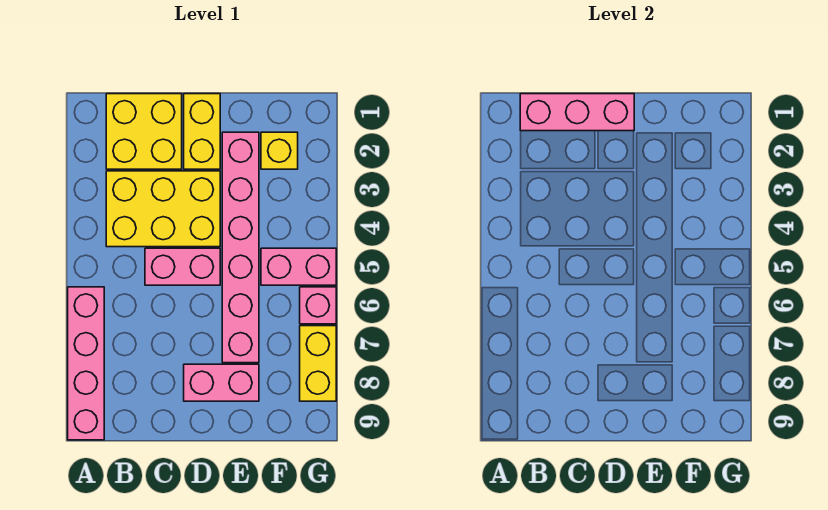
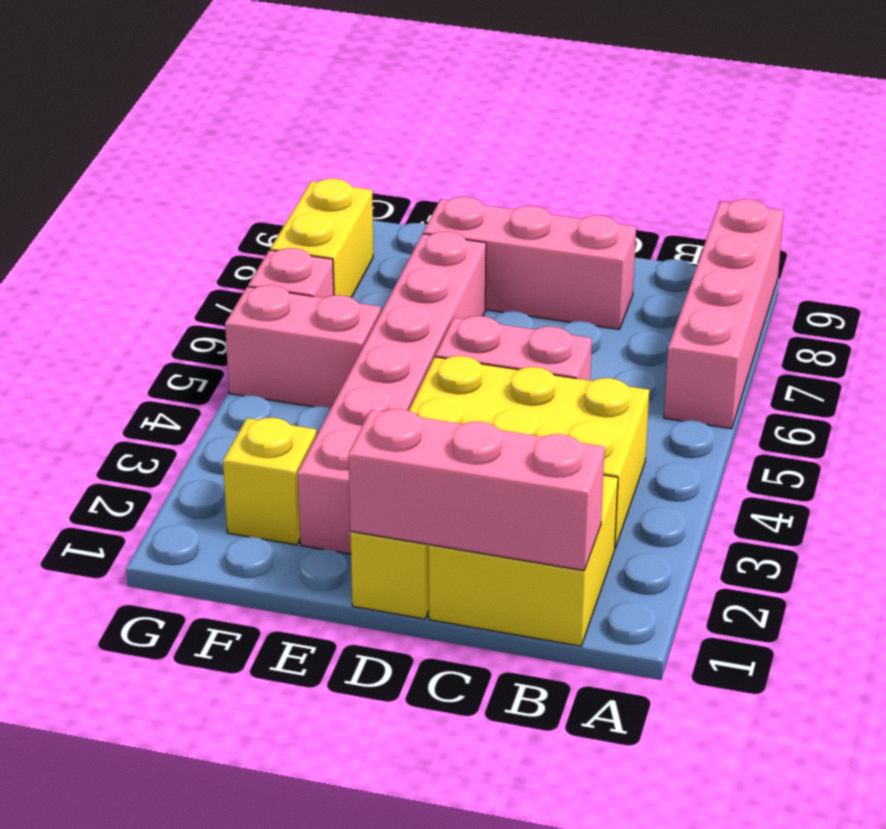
pink 1x2 brick [184,364,259,401] -> pink 1x3 brick [423,197,636,329]

